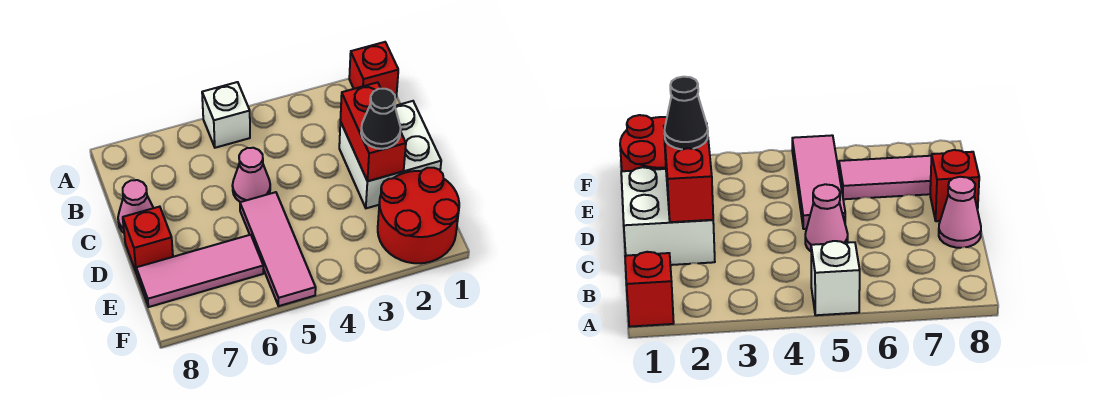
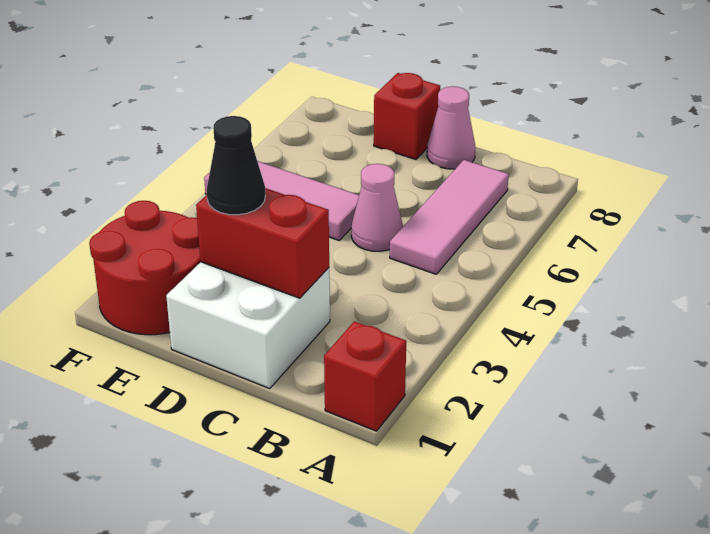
white 1x1 brick [202,82,250,148] -> none
pink 1x3 tile [136,235,263,307] -> pink 1x3 tile moved to [390,160,509,274]

